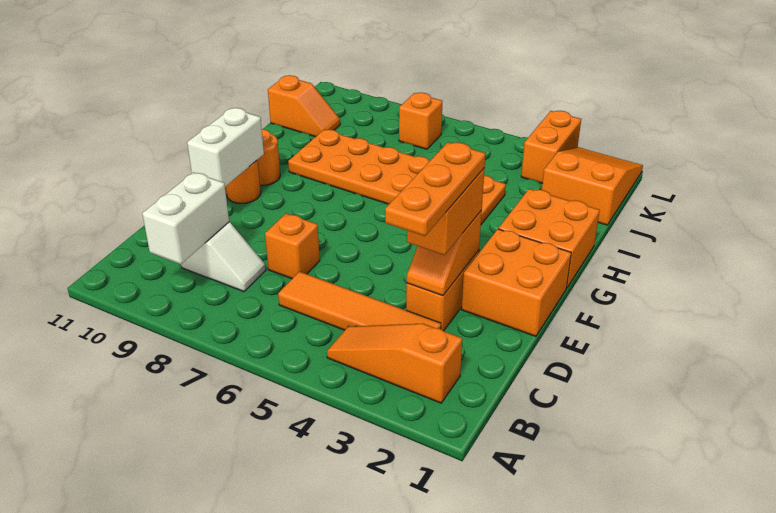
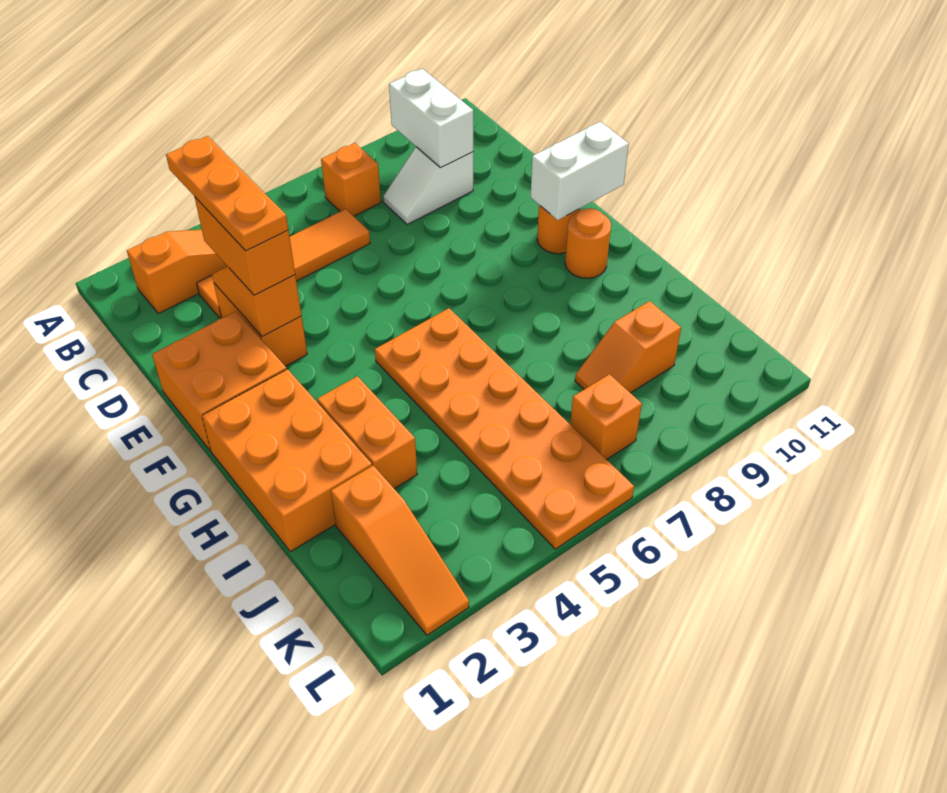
orange 1x1 brick [265,213,320,279] -> orange 1x1 brick moved to [321,143,381,216]
white 1x2 brick [187,108,264,187] -> white 1x2 brick turned to [531,122,629,220]
orange 2x2 brick [498,189,600,288] -> orange 2x3 brick [202,369,372,552]
orange 2x6 plate [288,130,506,224] -> orange 2x6 plate turned to [375,308,634,549]
orange 2x3 slope [542,148,643,225] -> orange 1x3 slope [331,466,469,635]
orange 1x2 slope [268,75,340,137] -> orange 1x2 slope moved to [575,301,681,393]
orange 1x2 brick [521,111,581,183] -> orange 1x2 brick moved to [317,376,417,489]

